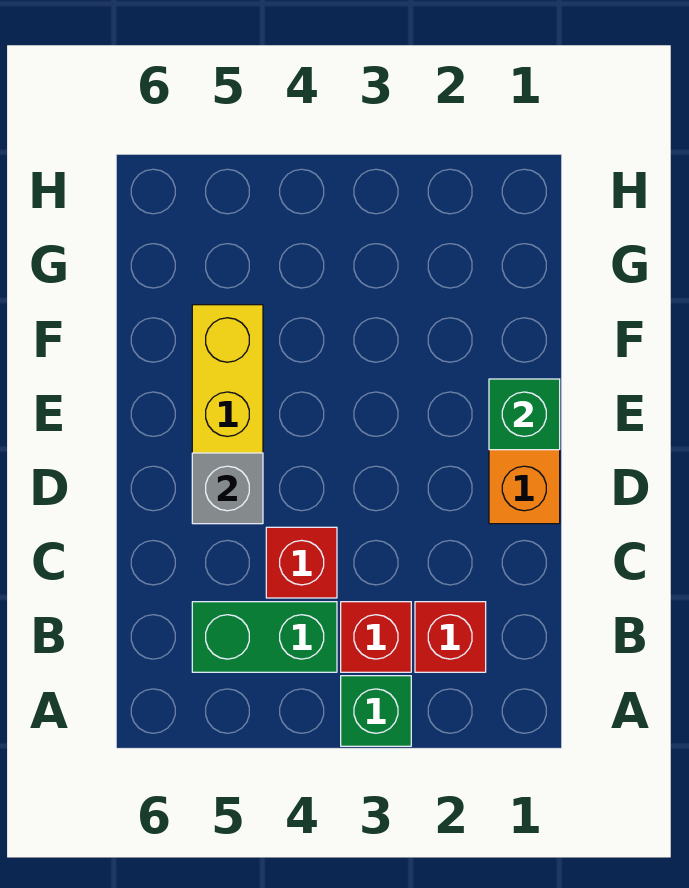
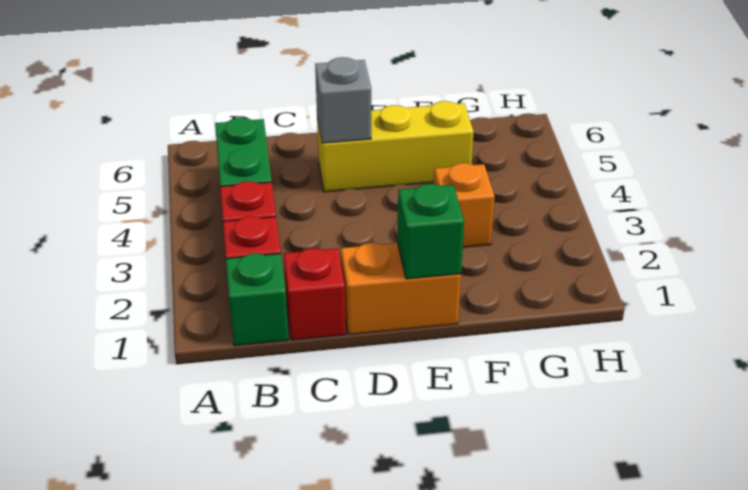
green 1x1 brick [341,676,411,746] -> green 1x1 brick moved to [226,253,288,346]
red 1x1 brick [266,527,337,598] -> red 1x1 brick moved to [284,248,346,340]
none -> orange 1x1 brick [434,163,495,247]

